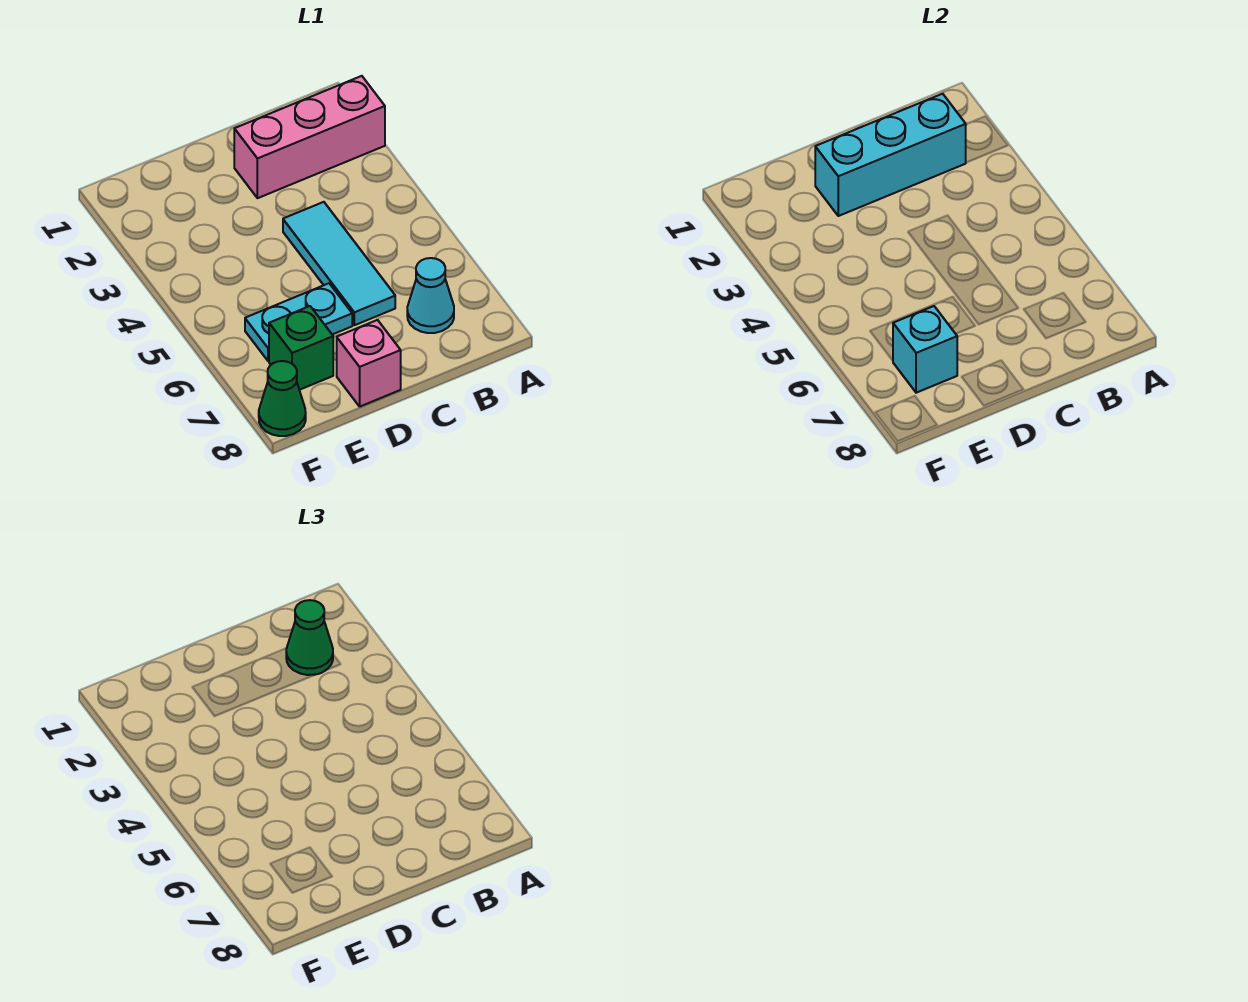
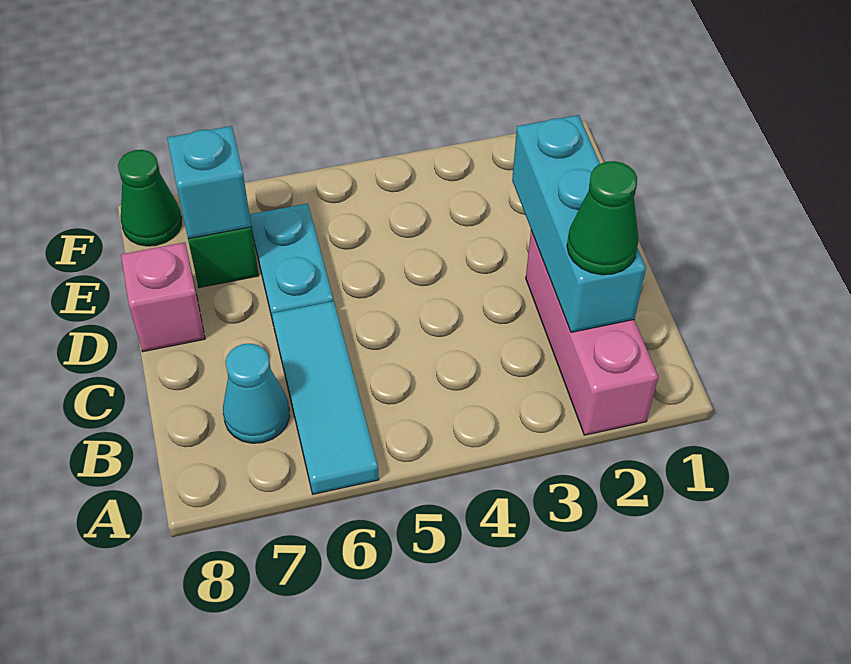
cyan 1x3 tile [283,202,395,325] -> cyan 1x3 tile turned to [272,301,379,494]

